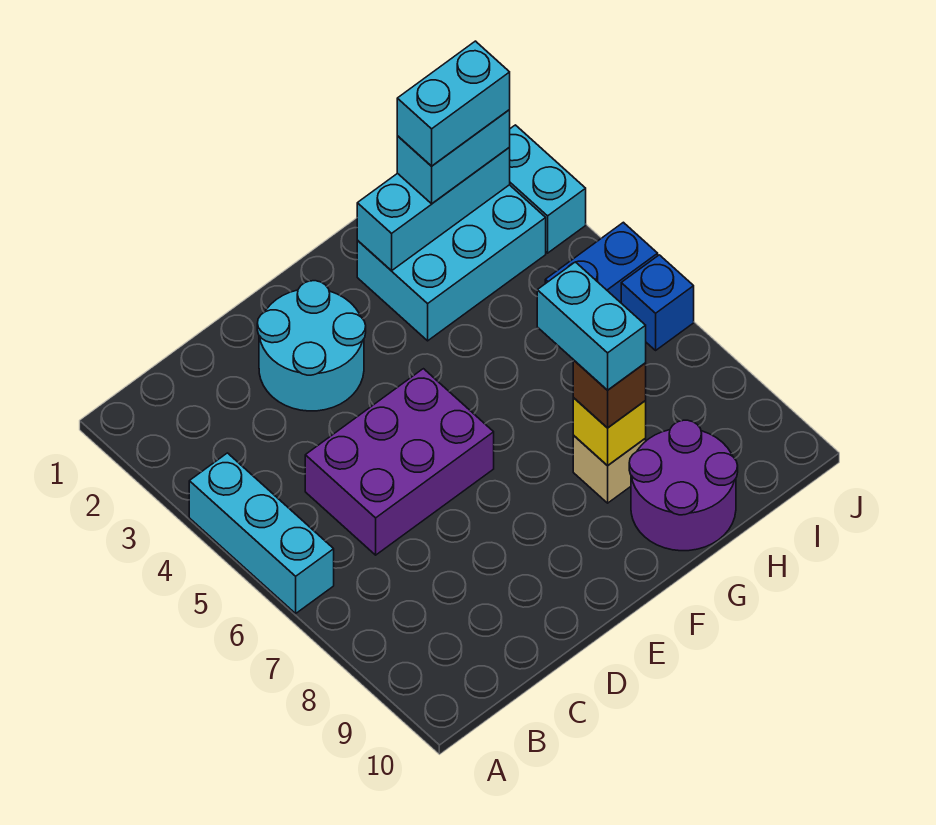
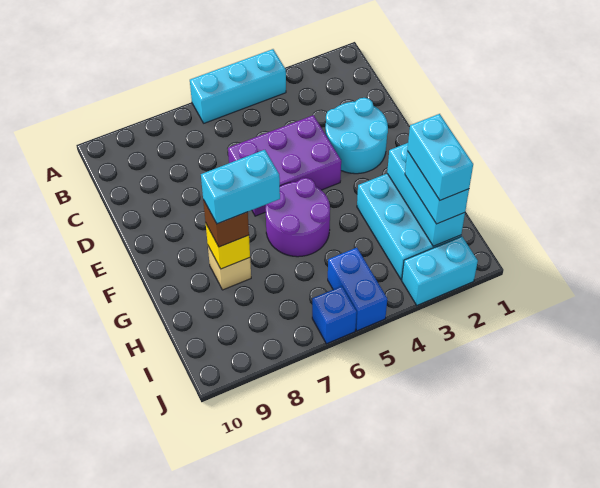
purple 2x3 brick [305,369,494,555] -> purple 2x3 brick turned to [228,115,341,216]
purple 2x2 round brick [629,420,738,551] -> purple 2x2 round brick moved to [265,178,330,257]

